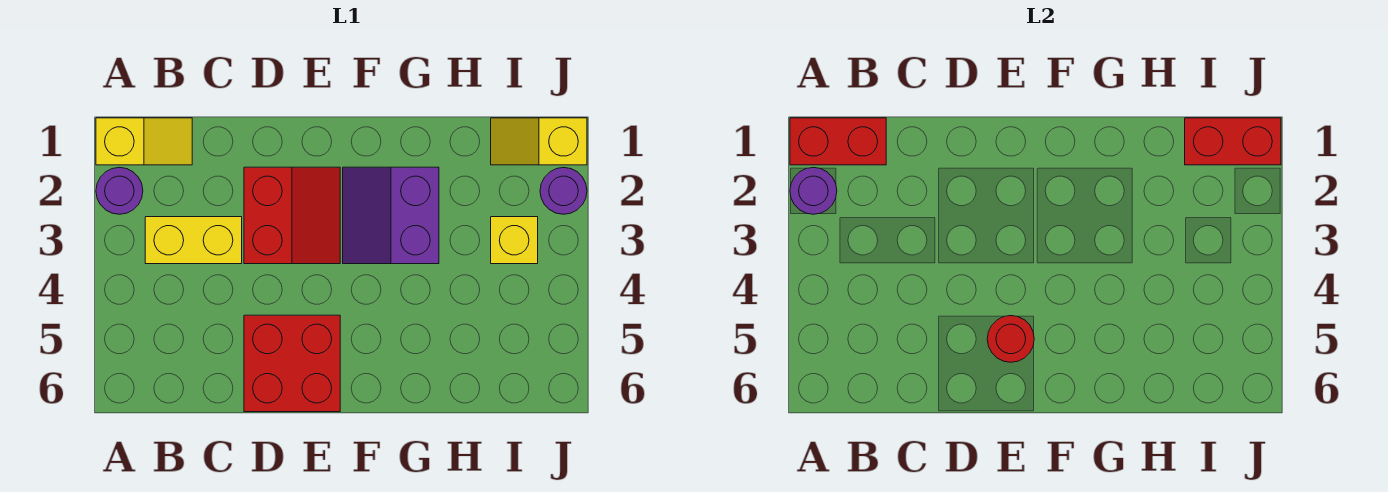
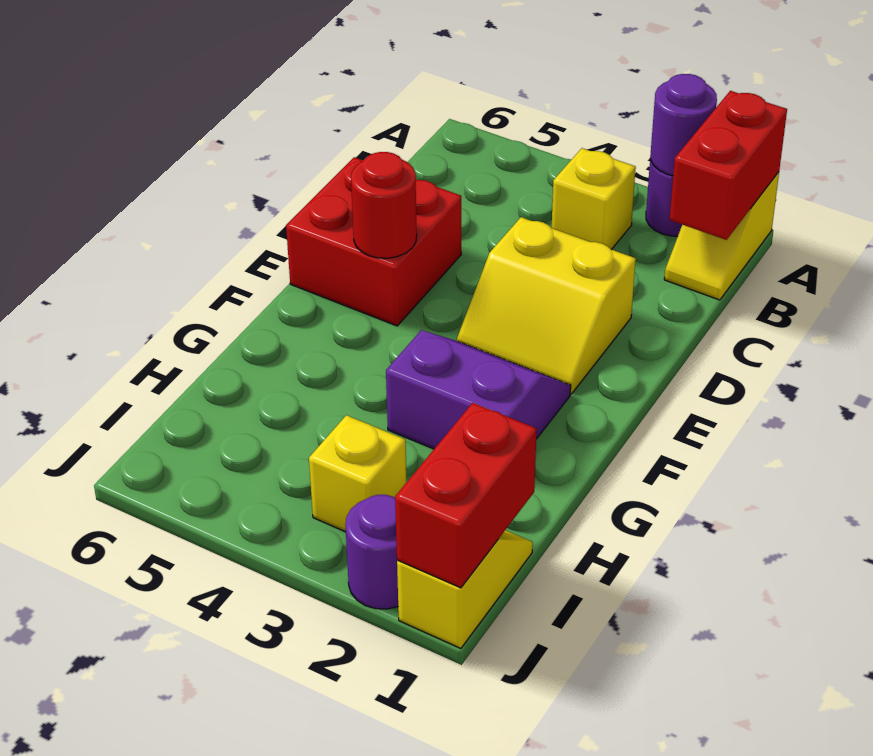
yellow 1x2 brick [145,217,242,264] -> yellow 1x1 brick [552,148,636,250]
red 2x2 slope [244,167,340,264] -> yellow 2x2 slope [457,217,636,394]

